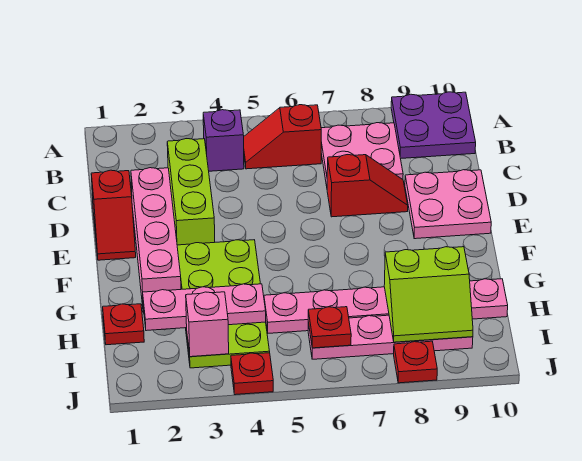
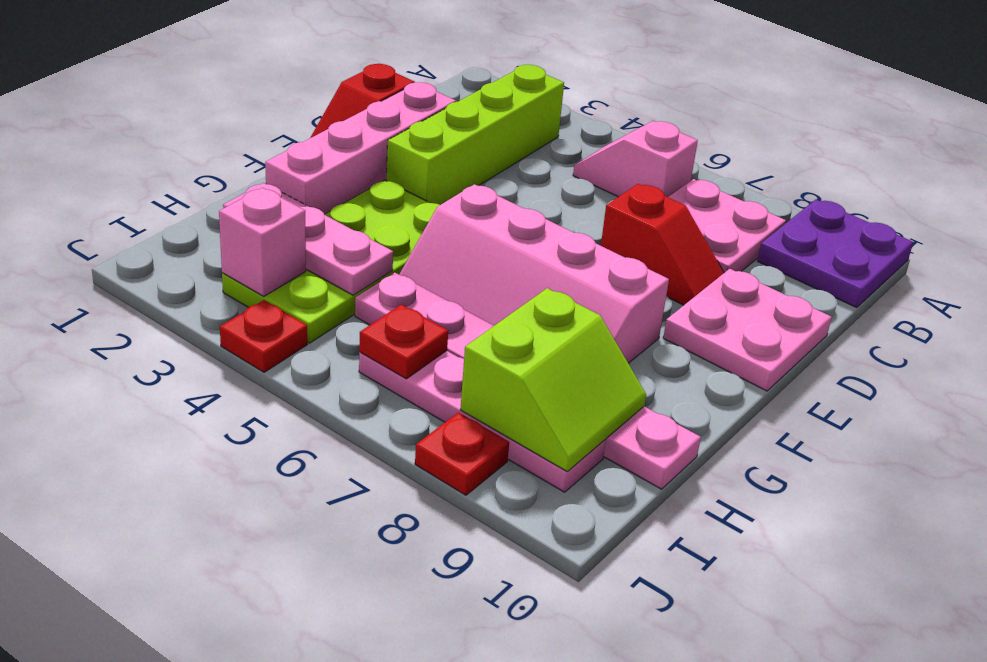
purple 1x1 brick [203,110,244,171] -> none
red 1x2 slope [244,105,321,169] -> pink 1x2 slope [573,121,698,197]
lime 1x3 brick [167,139,215,245] -> lime 1x4 brick [386,65,564,205]
none -> pink 2x4 slope [399,184,669,363]
red 1x1 plate [103,304,144,345] -> none
lime 2x2 slope [384,247,473,342] -> lime 2x2 slope turned to [460,288,646,471]

